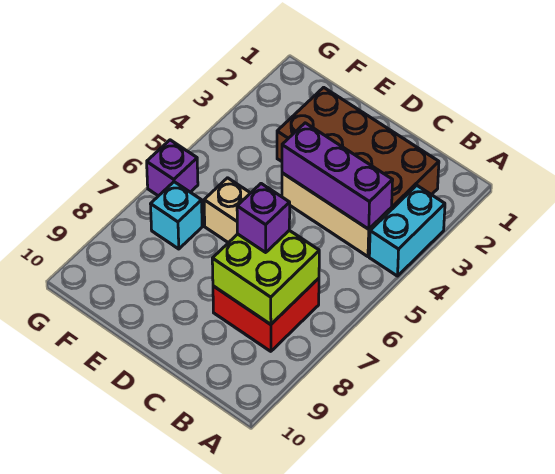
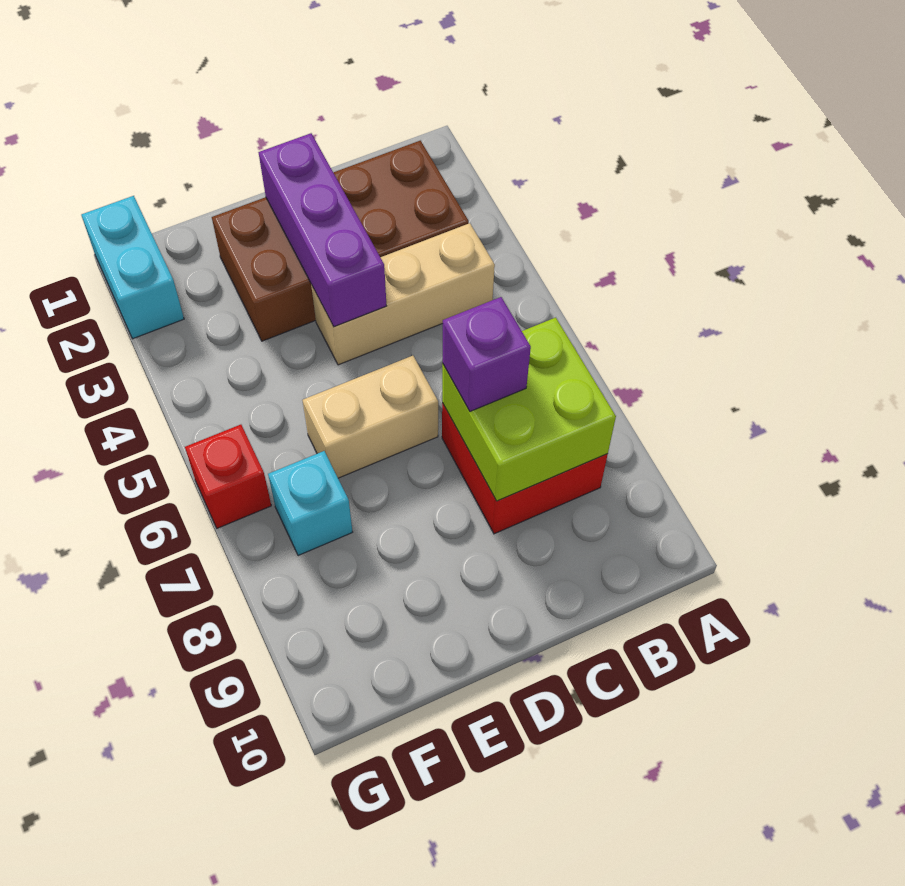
cyan 1x2 brick [369,185,445,276] -> cyan 1x2 brick moved to [81,196,184,339]
purple 1x3 brick [282,123,393,229] -> purple 1x3 brick turned to [258,133,386,327]
purple 1x1 brick [147,140,198,196] -> red 1x1 brick [185,425,271,528]

